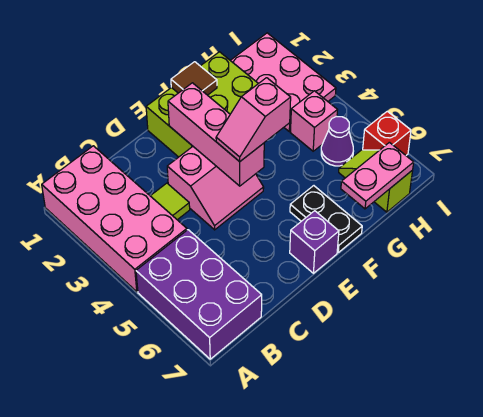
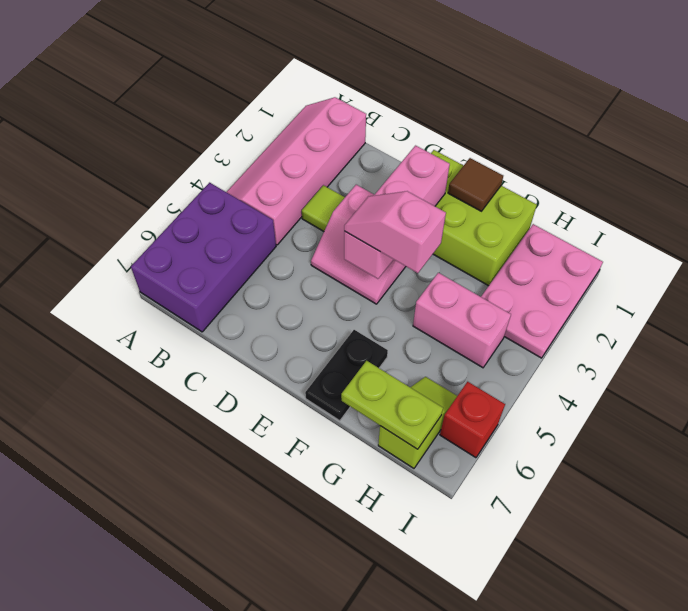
pink 2x4 brick [42,146,187,292] -> pink 2x4 slope [227,97,366,245]
purple 1x1 brick [290,211,339,273] -> none
pink 1x2 plate [341,142,414,209] -> lime 1x2 plate [341,361,443,449]
pink 1x1 brick [291,91,337,151] -> pink 1x2 brick [413,273,511,368]
purple 1x1 cone [321,117,353,166] -> none

